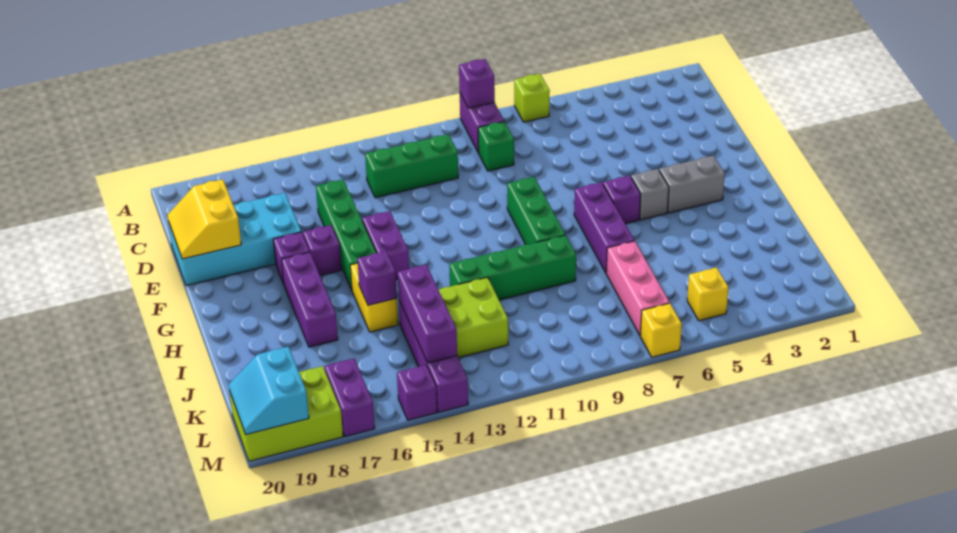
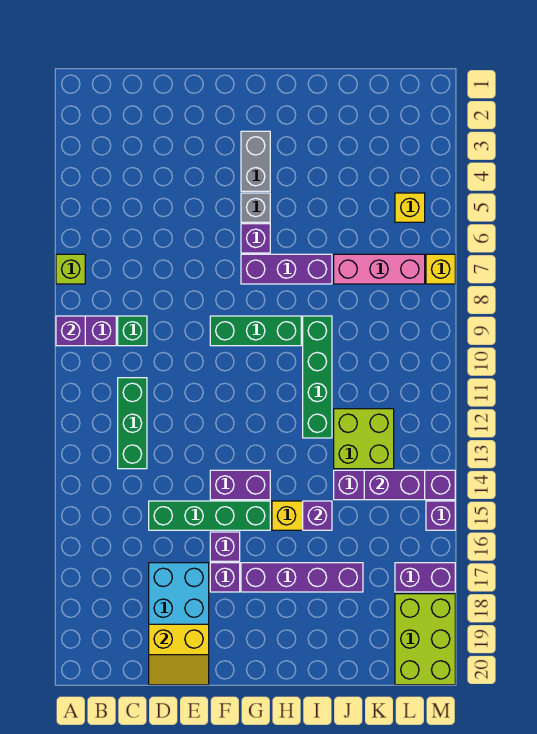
purple 1x3 brick [281,252,338,347] -> purple 1x4 brick [241,563,363,592]
purple 1x3 brick [397,265,457,363] -> purple 1x2 brick [364,470,425,500]
cyan 2x2 slope [229,347,309,435] -> none

